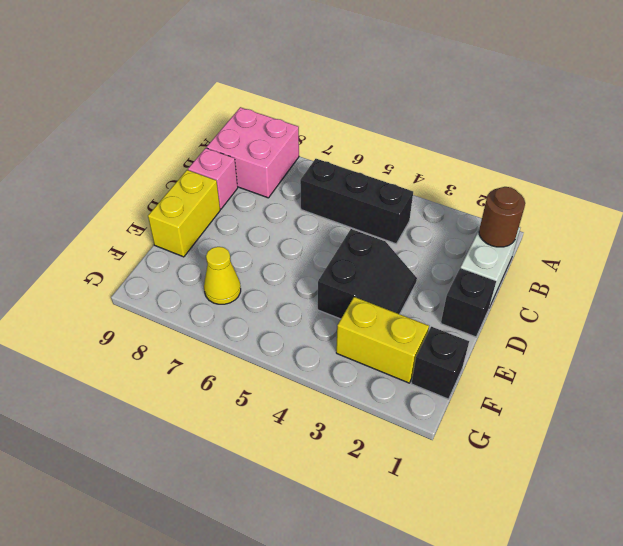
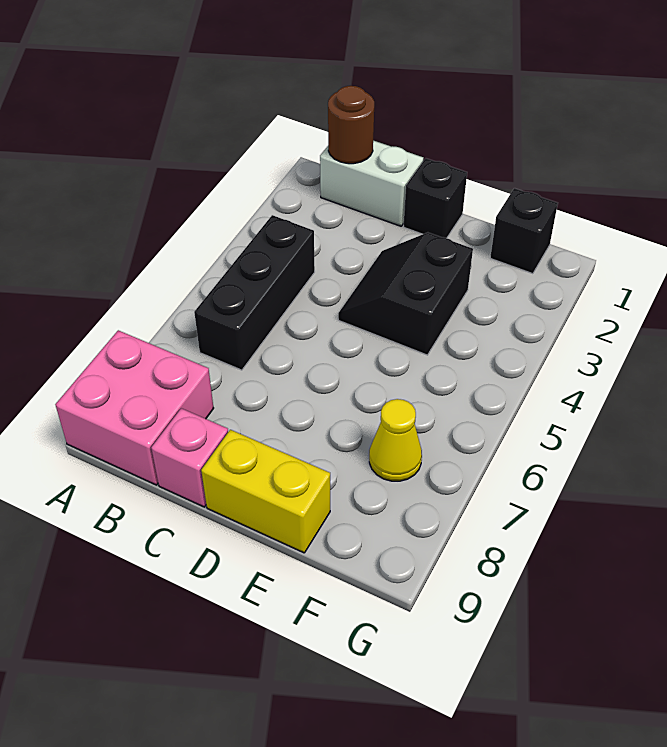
black 2x2 slope [318,229,417,319] -> black 2x2 slope turned to [338,233,473,355]
yellow 1x2 brick [336,297,429,383] -> none

